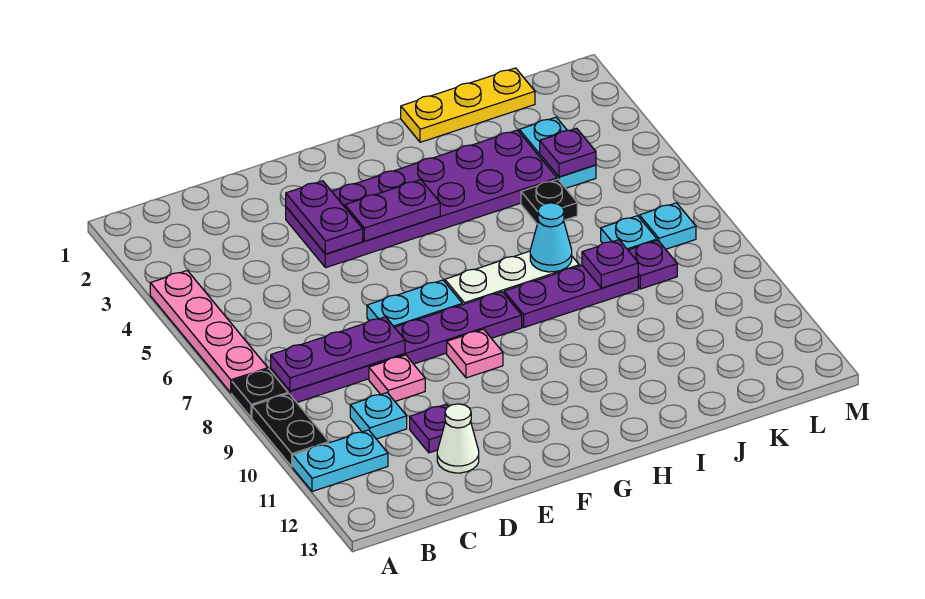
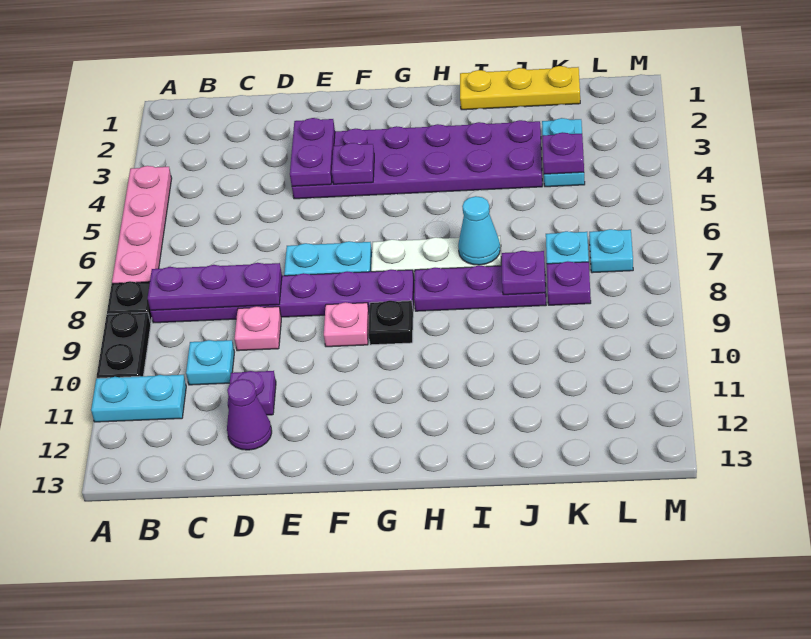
white 1x1 cone [437,404,479,473] -> purple 1x1 cone [227,379,272,450]
purple 1x2 plate [345,180,440,241] -> purple 1x1 plate [332,143,374,184]
black 1x1 plate [521,179,577,224] -> black 1x1 plate moved to [368,300,413,345]

